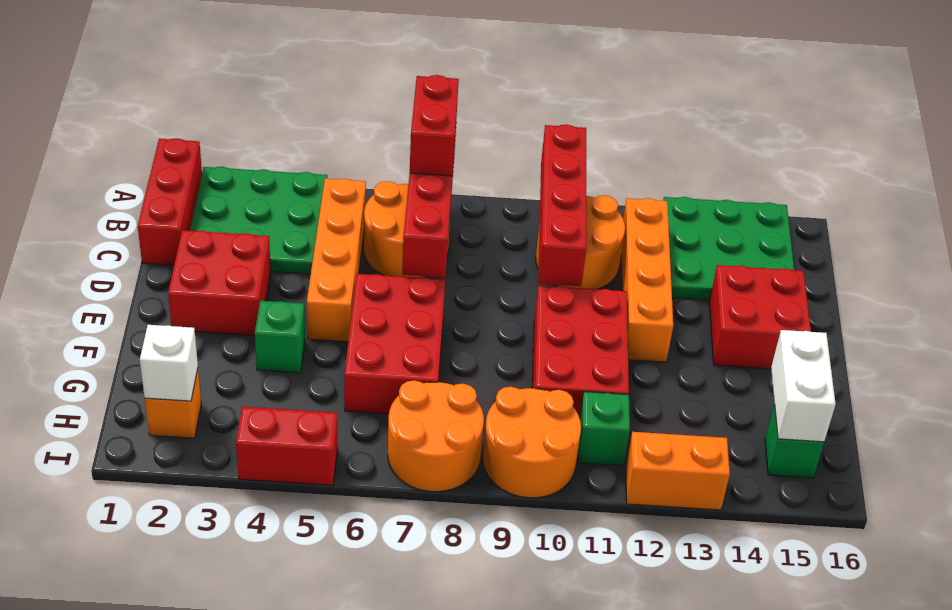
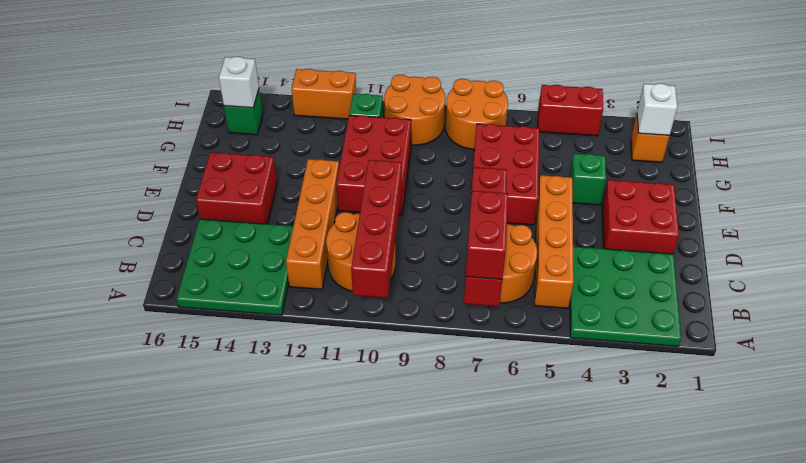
red 1x3 brick [138,138,202,265] -> none
white 1x2 brick [771,330,836,442] -> white 1x1 brick [219,57,259,108]

